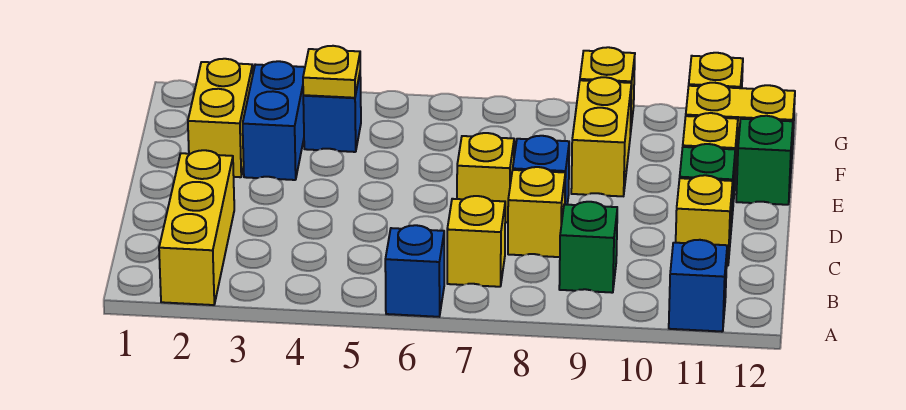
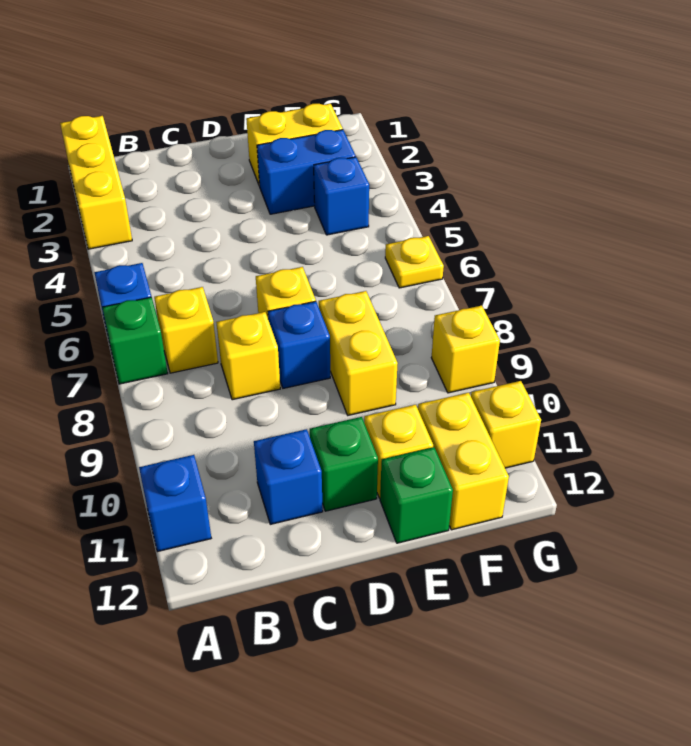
yellow 1x3 brick [159,150,234,305] -> yellow 1x3 brick turned to [60,116,132,249]
green 1x1 brick [559,202,617,293] -> green 1x1 brick moved to [102,297,168,384]
yellow 1x1 brick [676,175,733,266] -> blue 1x1 brick [254,429,323,524]
yellow 1x2 brick [571,77,631,196] -> yellow 1x2 brick turned to [319,291,398,415]
yellow 1x1 plate [303,46,360,98] -> yellow 1x1 plate moved to [385,236,444,288]

